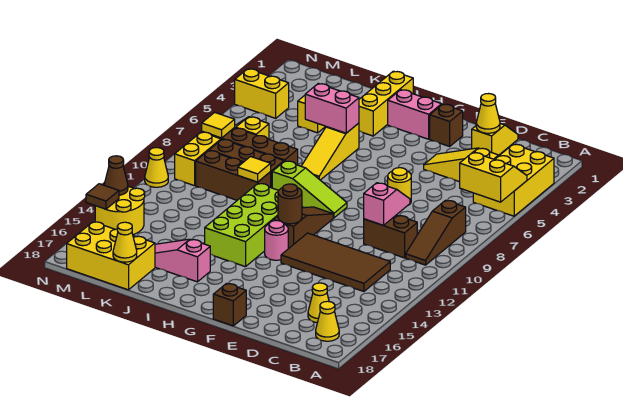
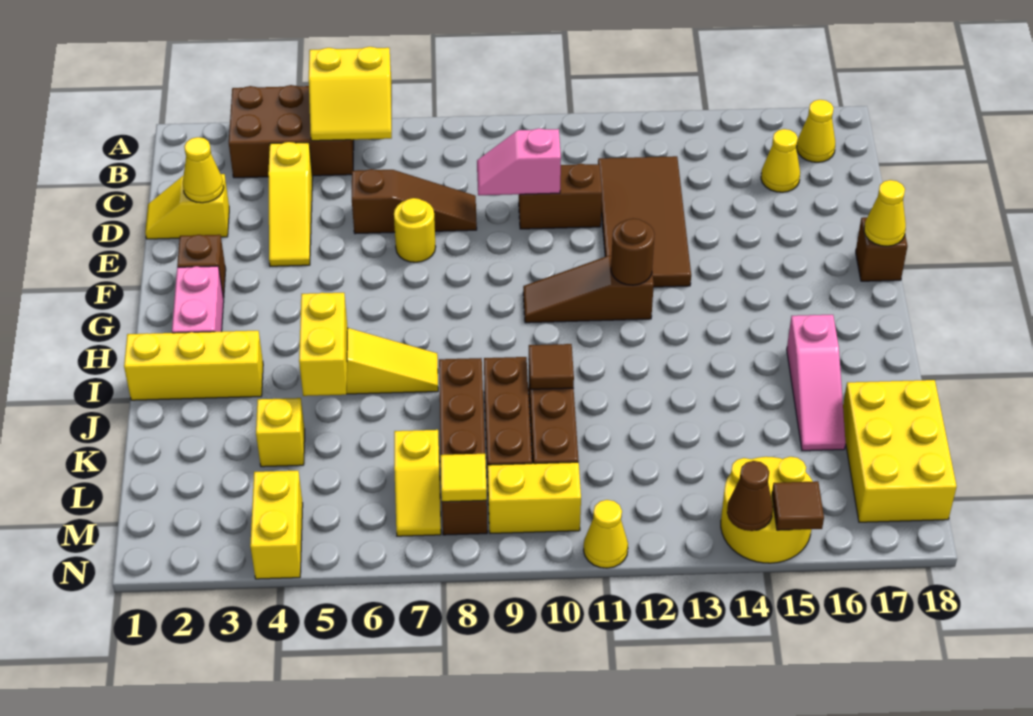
yellow 2x3 brick [473,144,554,216] -> brown 2x3 brick [229,85,354,178]
yellow 2x2 slope [460,152,527,202] -> yellow 2x2 slope turned to [309,47,392,141]
brown 1x3 slope [406,200,466,265] -> brown 1x3 slope moved to [352,169,477,234]
brown 1x2 brick [364,215,417,258] -> brown 1x2 brick turned to [519,164,602,229]
lime 1x3 slope [272,161,347,218] -> none
pink 1x1 round brick [265,221,288,260] -> none
lime 2x4 brick [205,183,279,267] -> none
pink 1x2 brick [305,84,359,133] -> yellow 1x2 brick [299,293,348,396]
yellow 1x1 tile [238,157,271,182] -> brown 1x1 tile [529,344,574,389]
yellow 1x1 cone [113,222,137,262] -> yellow 1x1 cone moved to [864,180,906,246]

